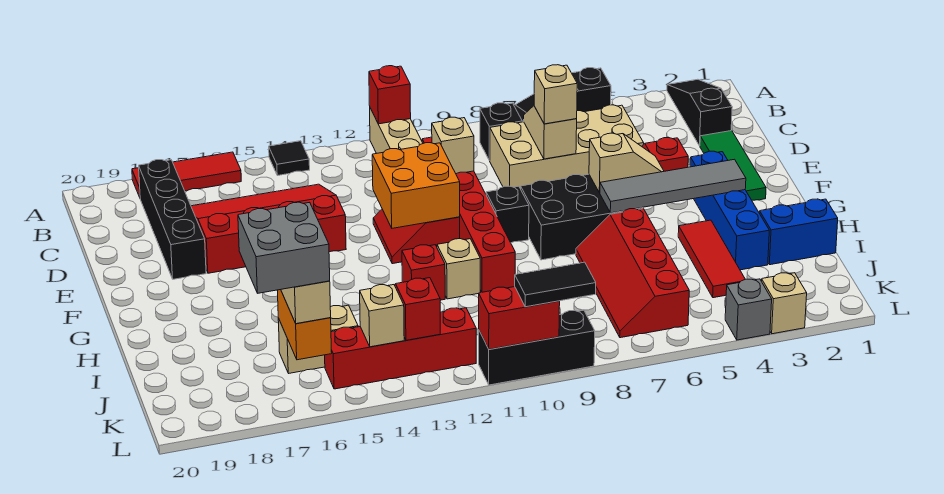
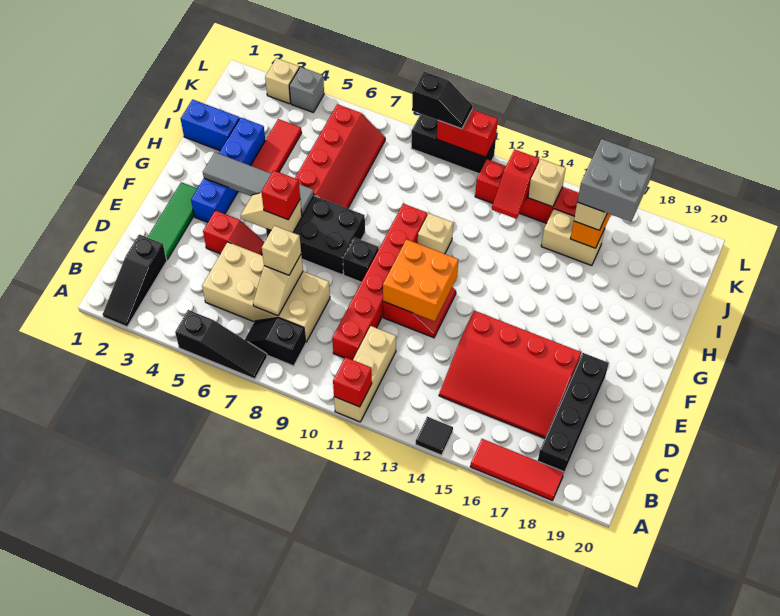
tan 1x1 brick [432,117,474,174] -> none
red 1x1 brick [402,245,445,300] -> red 1x1 brick moved to [261,171,300,220]
black 1x2 tile [515,262,596,307] -> black 1x2 slope [412,71,472,129]

